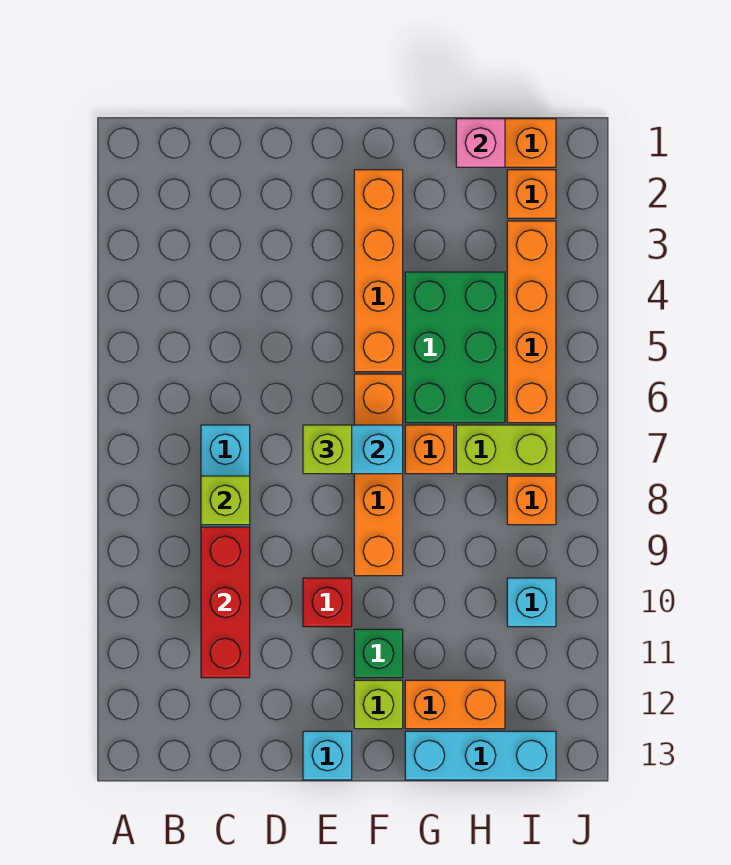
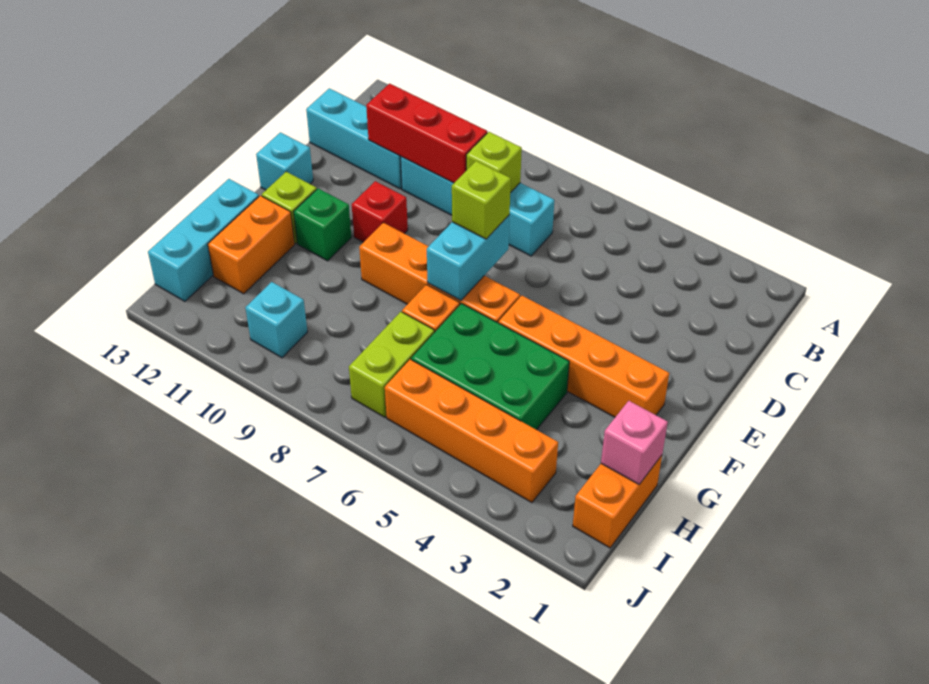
none -> cyan 1x3 brick [306,88,402,189]
orange 1x1 brick [507,170,556,218] -> none
orange 1x1 brick [507,476,556,525] -> none

